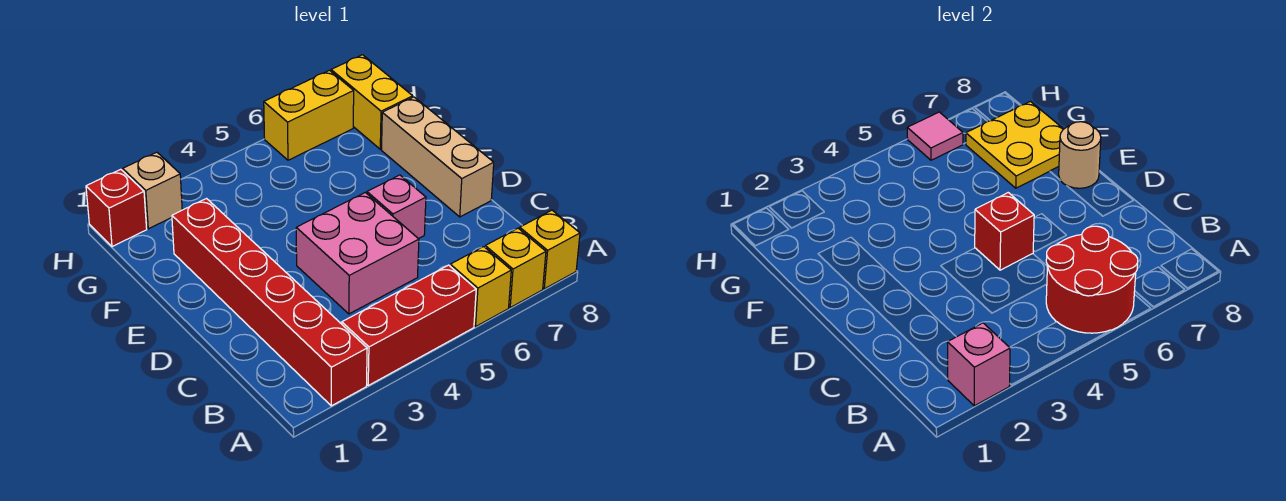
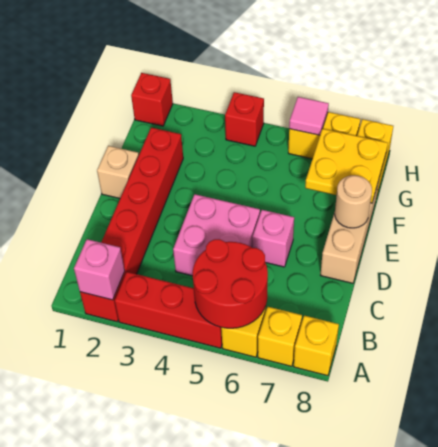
red 1x1 brick [975,193,1034,270] -> red 1x1 brick moved to [225,92,264,146]
tan 1x1 brick [123,152,182,229] -> tan 1x1 brick moved to [97,146,139,198]

